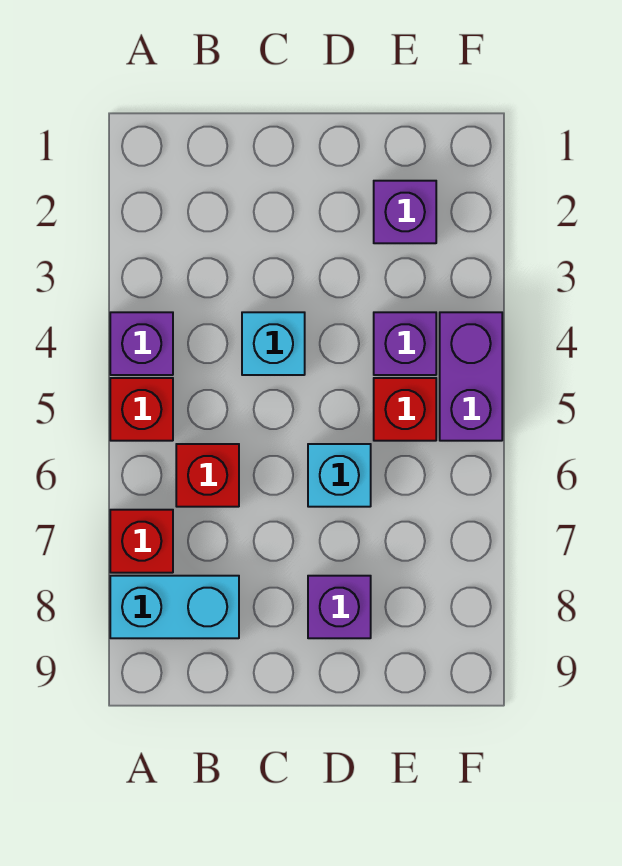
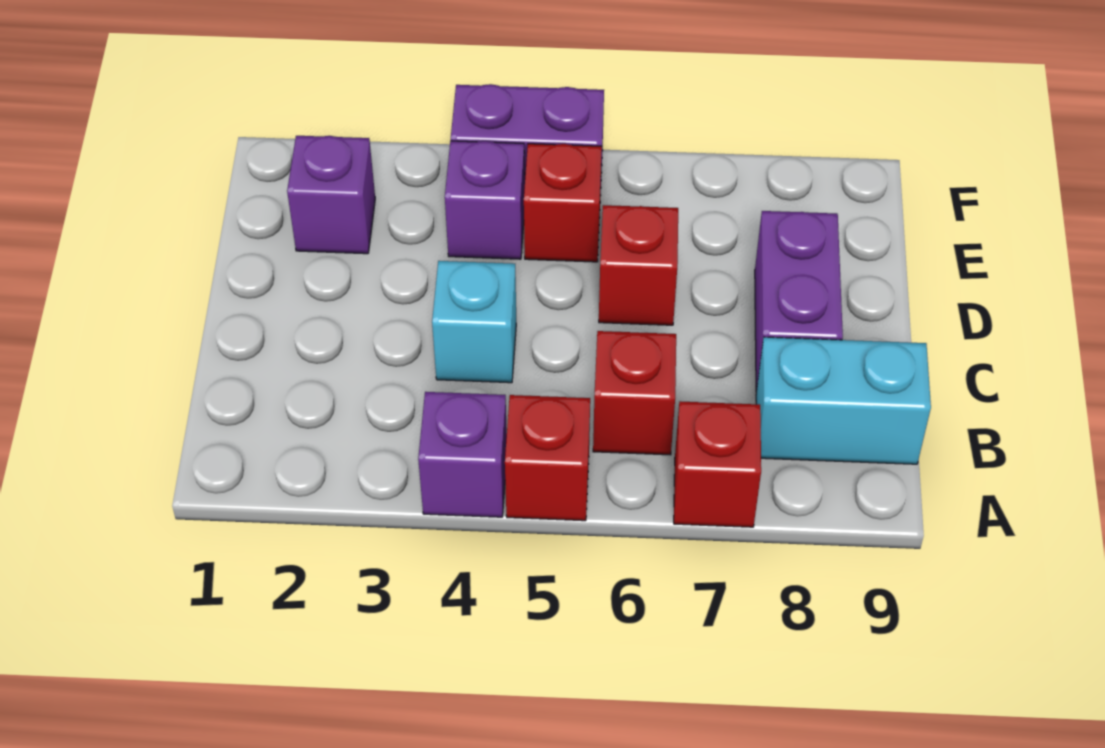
cyan 1x2 brick [110,576,239,638] -> cyan 1x2 brick turned to [756,337,931,464]
cyan 1x1 brick [308,444,371,507] -> red 1x1 brick [599,205,678,325]
purple 1x1 brick [308,576,371,638] -> purple 1x2 brick [755,211,843,392]

